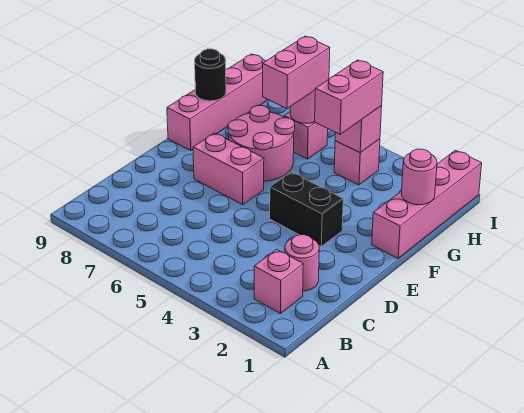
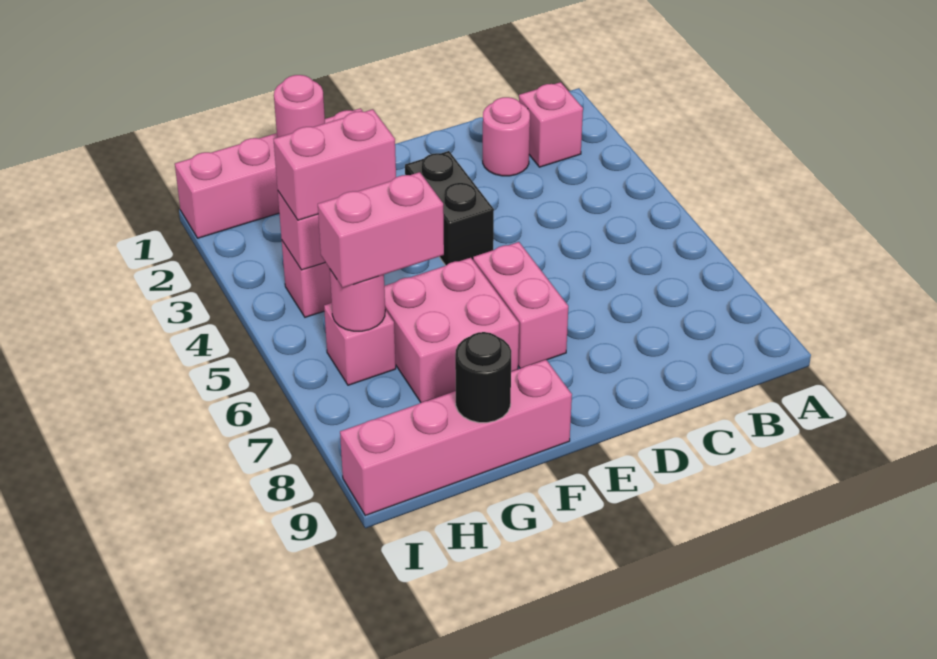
pink 2x2 round brick [228,106,295,181] -> pink 2x2 brick [384,258,519,402]

